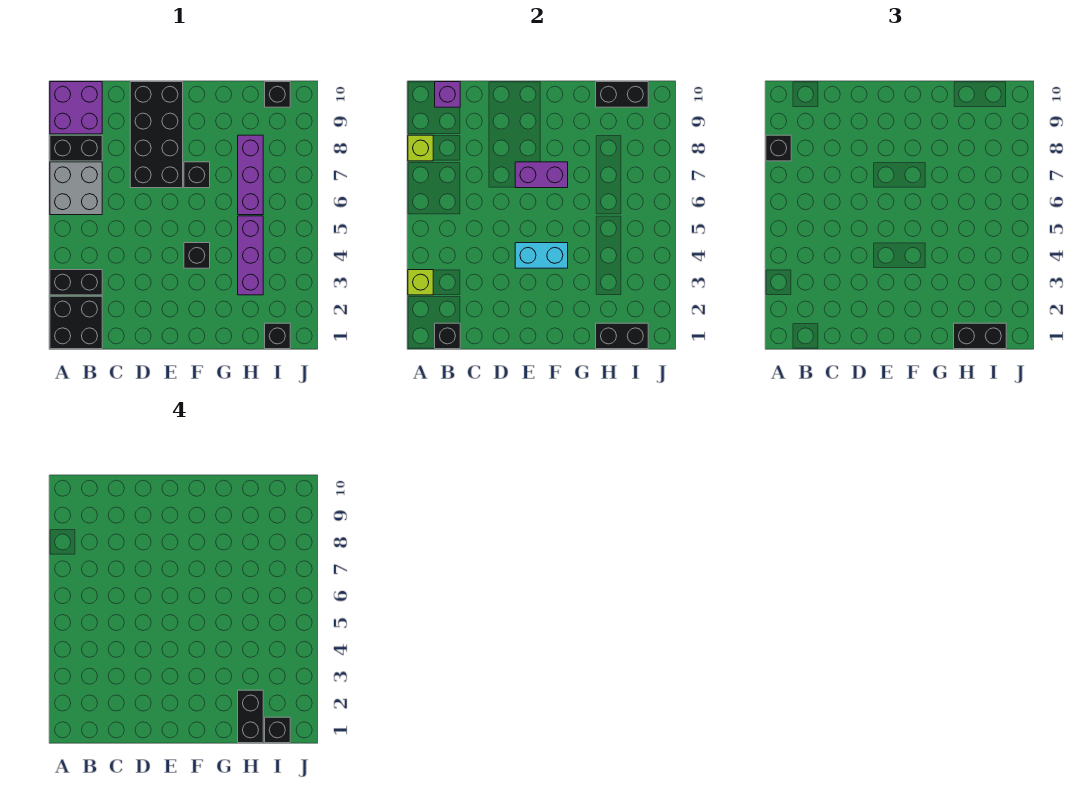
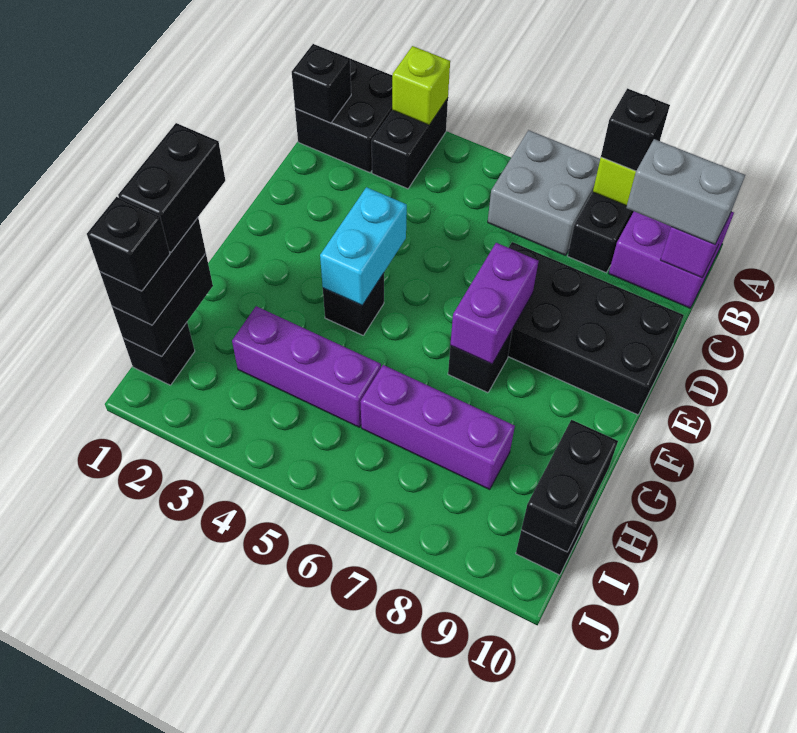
none -> grey 1x2 brick [626,139,745,244]
black 1x2 brick [238,690,263,743] -> black 1x2 brick turned to [118,123,225,252]

